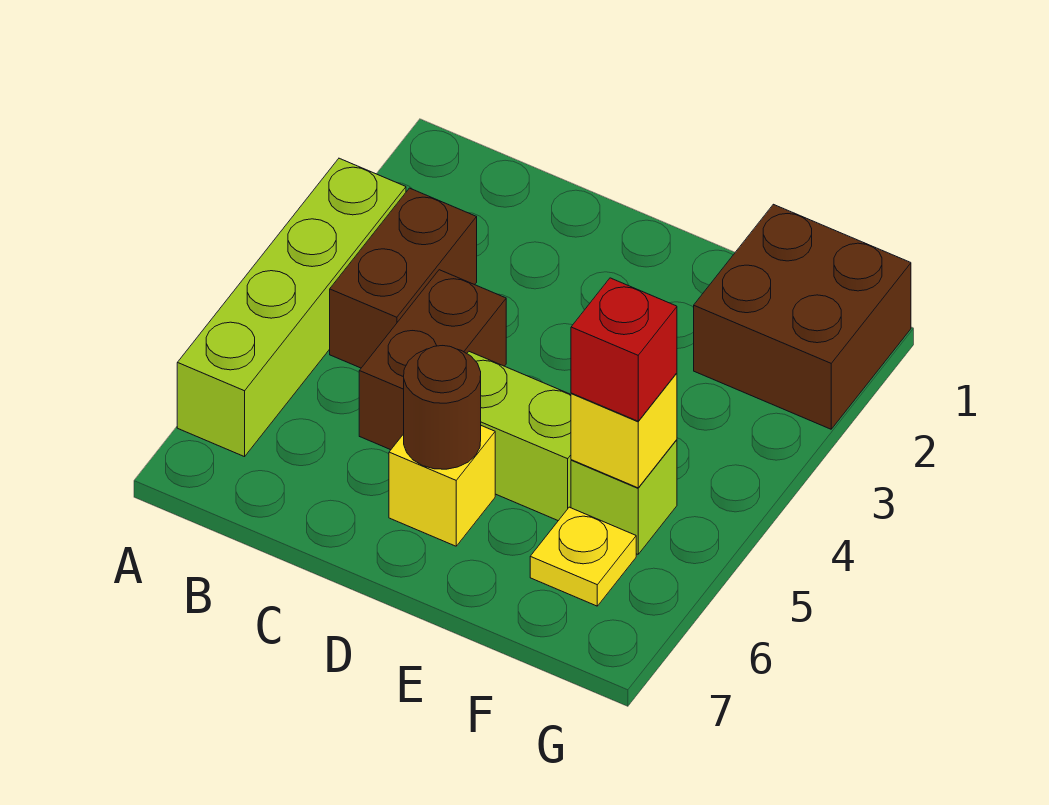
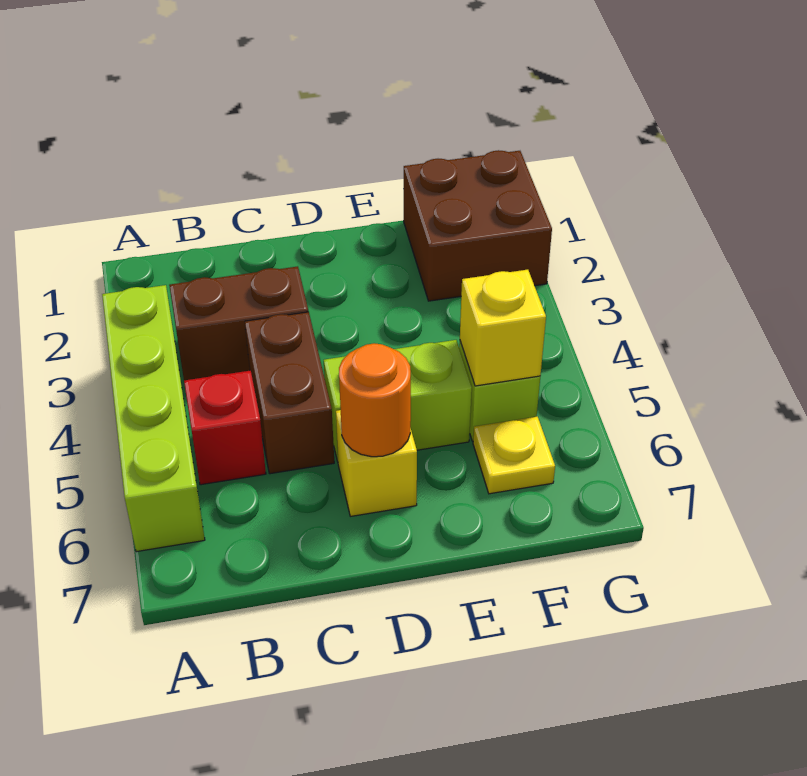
brown 1x2 brick [330,188,477,368] -> brown 1x2 brick turned to [169,266,308,380]
brown 1x1 round brick [404,346,481,469] -> orange 1x1 round brick [339,343,411,457]
red 1x1 brick [571,278,677,421] -> red 1x1 brick moved to [184,371,266,485]

